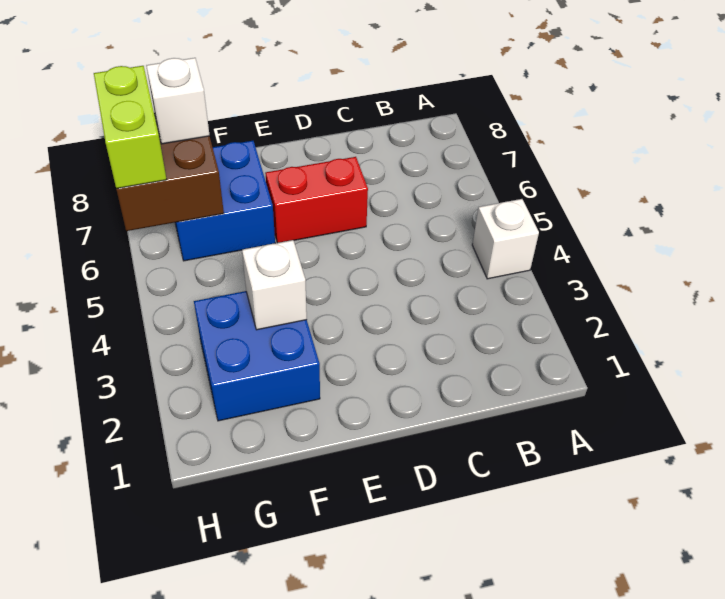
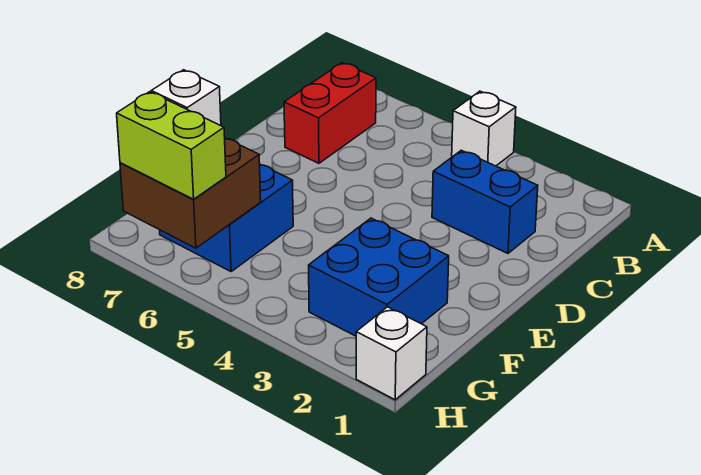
none -> blue 1x2 brick [432,150,538,253]
red 1x2 brick [265,157,368,243] -> red 1x2 brick moved to [284,63,376,163]
white 1x1 brick [242,240,307,330] -> white 1x1 brick moved to [356,307,427,400]

